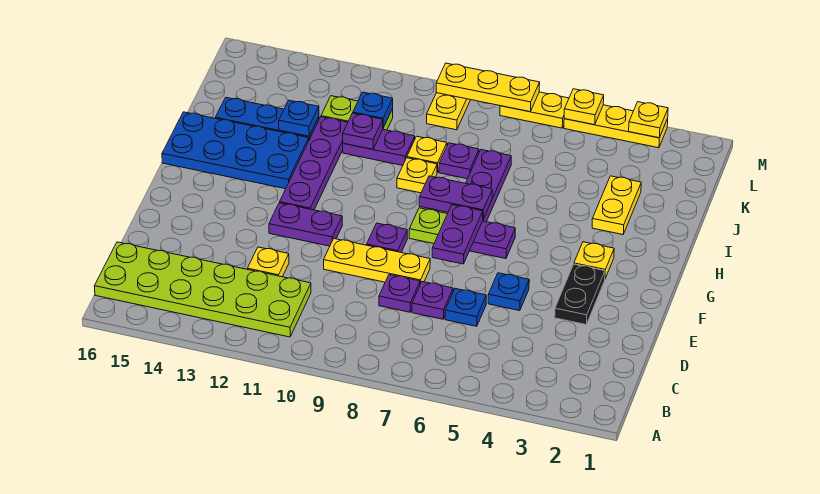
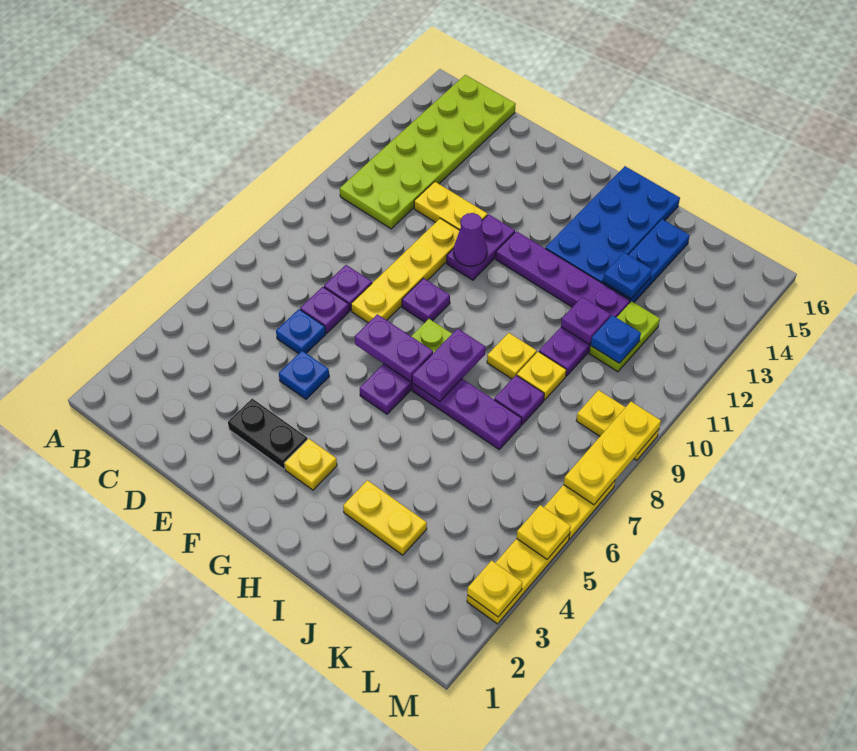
yellow 1x1 plate [247,247,289,277] -> yellow 1x2 plate [414,182,487,230]
yellow 1x3 plate [324,239,430,284] -> yellow 1x4 plate [351,218,460,323]
none -> purple 1x1 cone [454,213,487,266]

